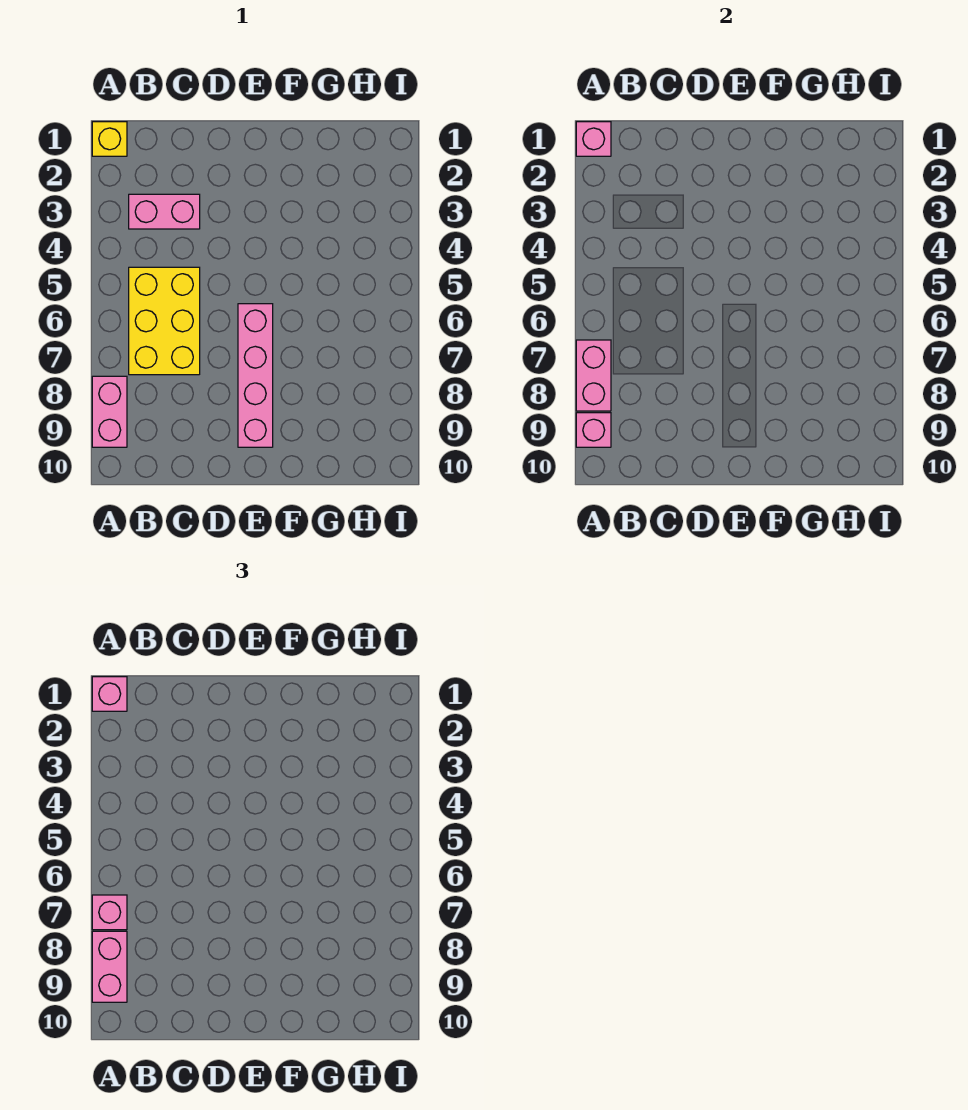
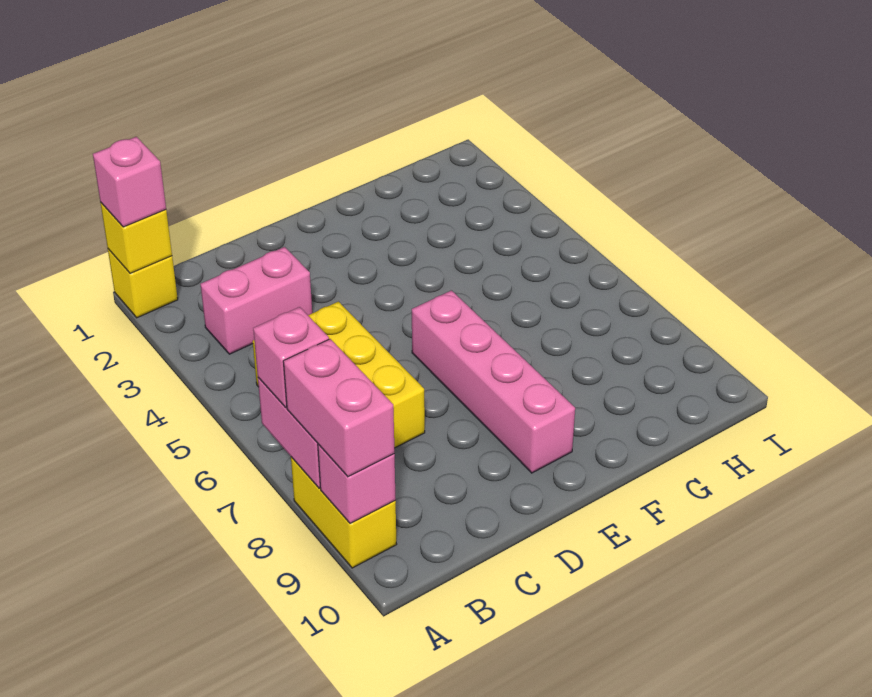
pink 1x1 brick [576,122,611,156] -> yellow 1x1 brick [100,202,172,273]
pink 1x2 brick [92,376,127,447] -> yellow 1x2 brick [291,457,397,568]

